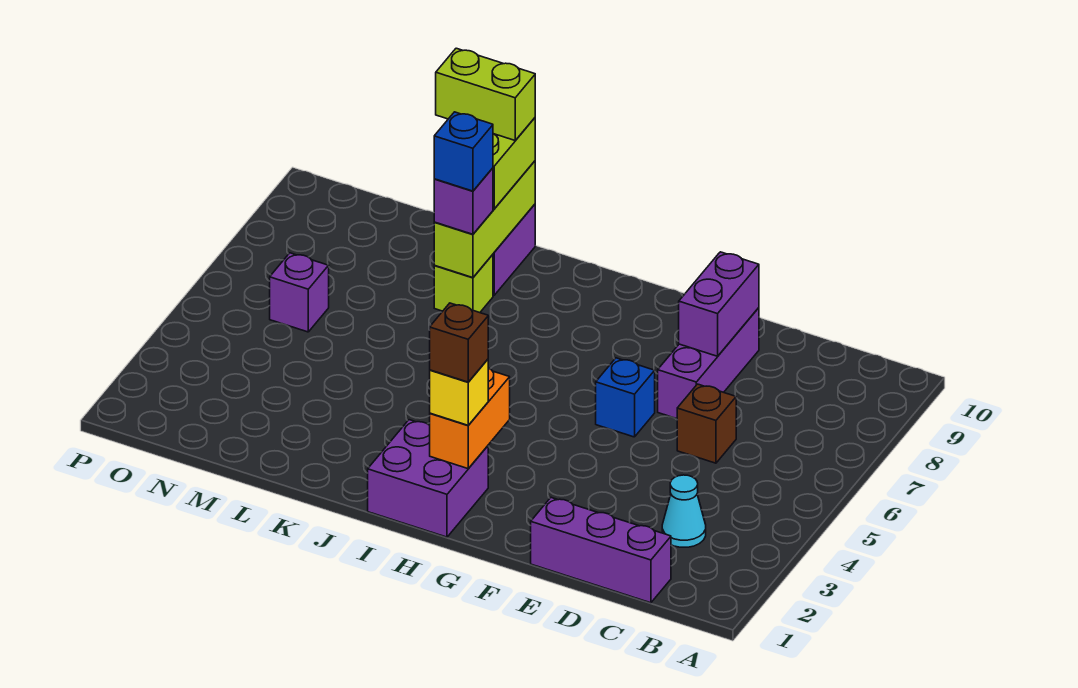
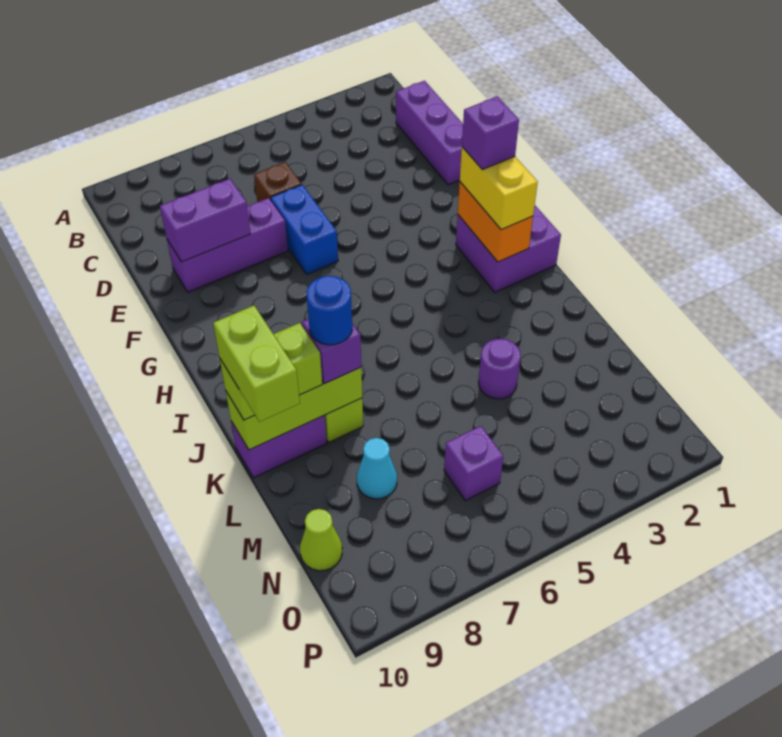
cyan 1x1 cone [662,475,706,547] -> cyan 1x1 cone moved to [357,438,397,499]
blue 1x1 brick [596,358,655,437] -> blue 1x2 brick [271,185,338,274]
orange 1x2 brick [430,368,510,469] -> orange 1x2 brick turned to [458,182,533,262]
yellow 1x1 brick [430,359,488,425] -> yellow 1x2 brick [460,147,538,230]
brown 1x1 brick [430,303,488,382] -> purple 1x1 brick [462,96,519,170]
blue 1x1 brick [434,112,493,191] -> blue 1x1 round brick [307,276,352,345]
none -> purple 1x1 round brick [478,339,521,399]
none -> lime 1x1 cone [300,509,342,571]

